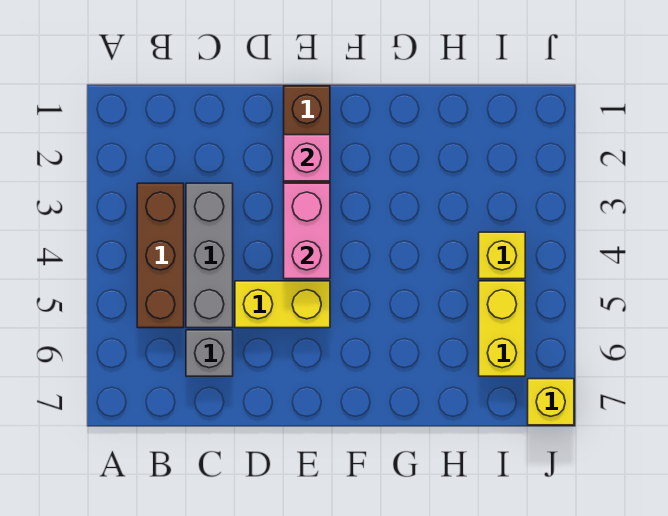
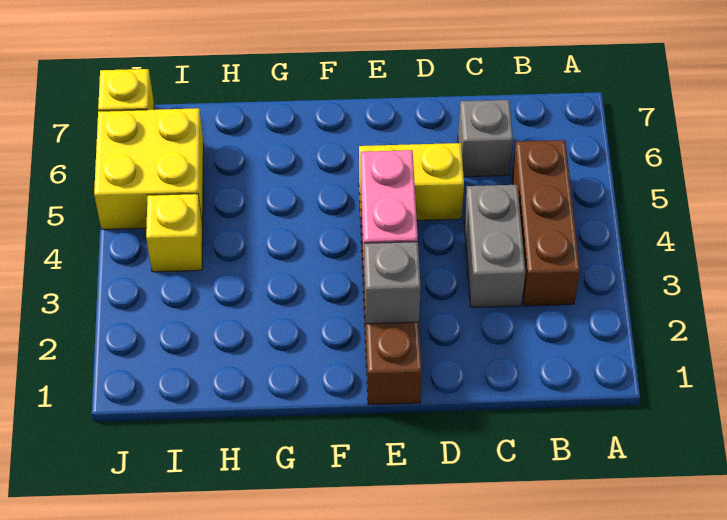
grey 1x3 brick [186,183,233,328] -> grey 1x2 brick [464,185,525,307]
pink 1x1 brick [284,135,330,181] -> grey 1x1 brick [364,242,421,324]
yellow 1x2 brick [479,281,525,376] -> yellow 2x2 brick [94,108,204,229]

